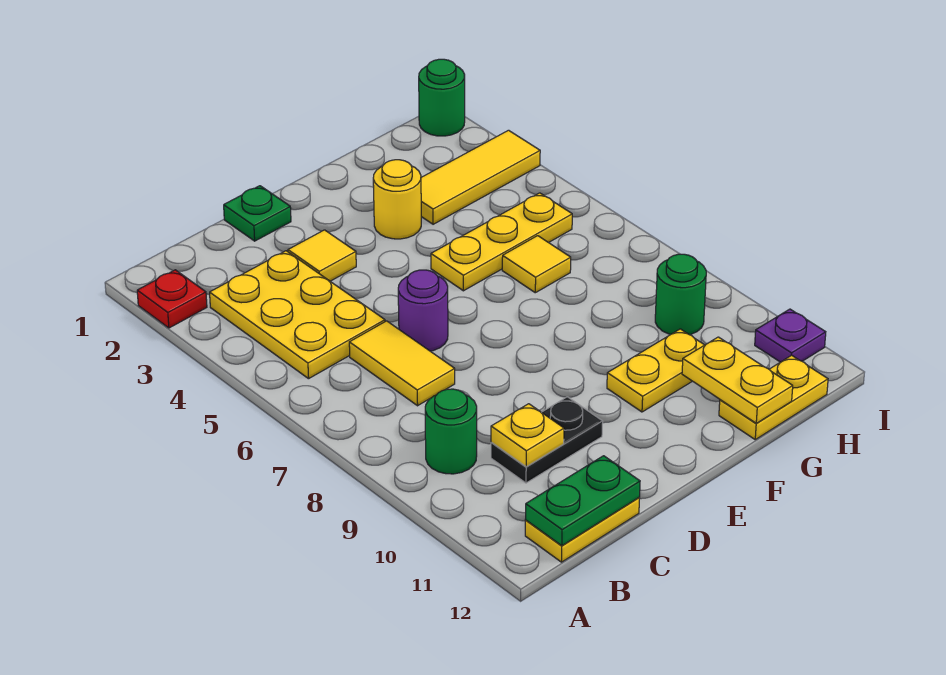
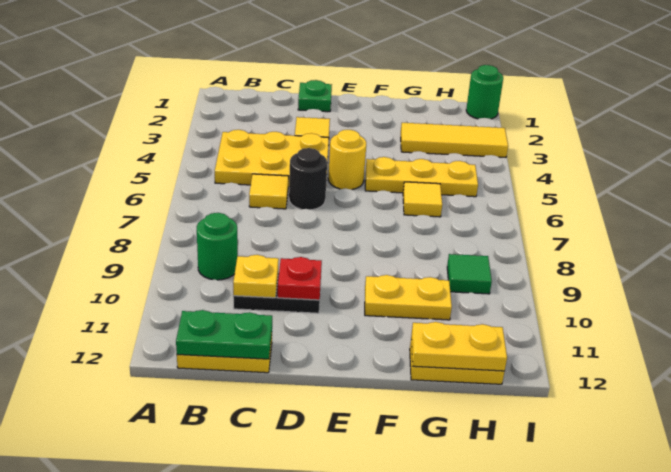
red 1x1 plate [137,270,207,328] -> red 1x1 plate moved to [278,257,322,300]
yellow 2x3 plate [210,251,385,379] -> yellow 2x3 plate turned to [215,130,329,187]
yellow 1x2 tile [349,321,455,406] -> yellow 1x1 tile [249,174,289,209]
purple 1x1 round brick [398,270,448,351] -> black 1x1 round brick [289,148,327,210]
yellow 1x1 round brick [373,160,421,239] -> yellow 1x1 round brick moved to [328,130,366,190]
yellow 1x2 plate [682,337,793,423] -> yellow 1x2 plate turned to [411,322,507,371]
green 1x1 round brick [655,254,706,335] -> green 1x1 tile [447,254,492,294]
purple 1x1 plate [755,309,826,362] -> none

